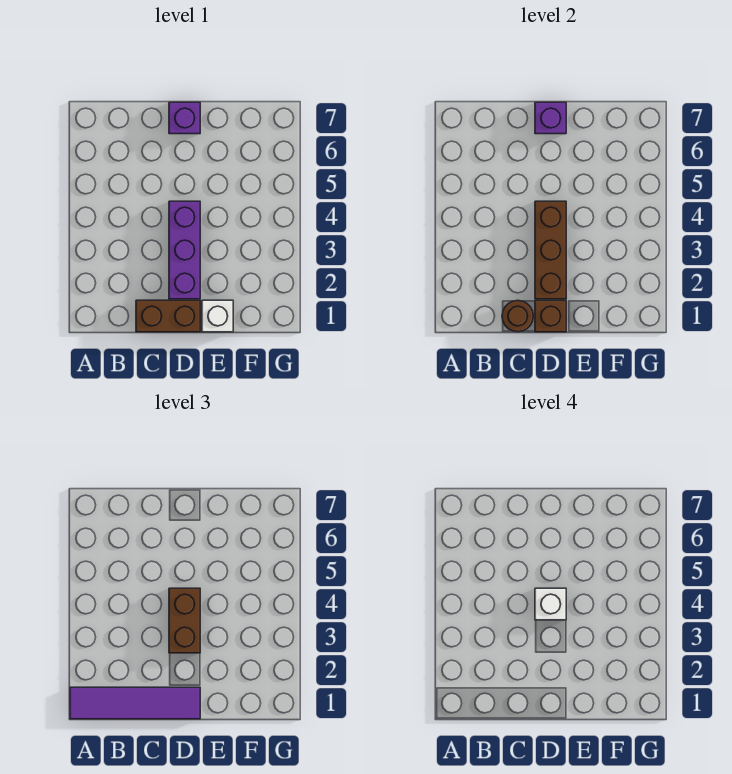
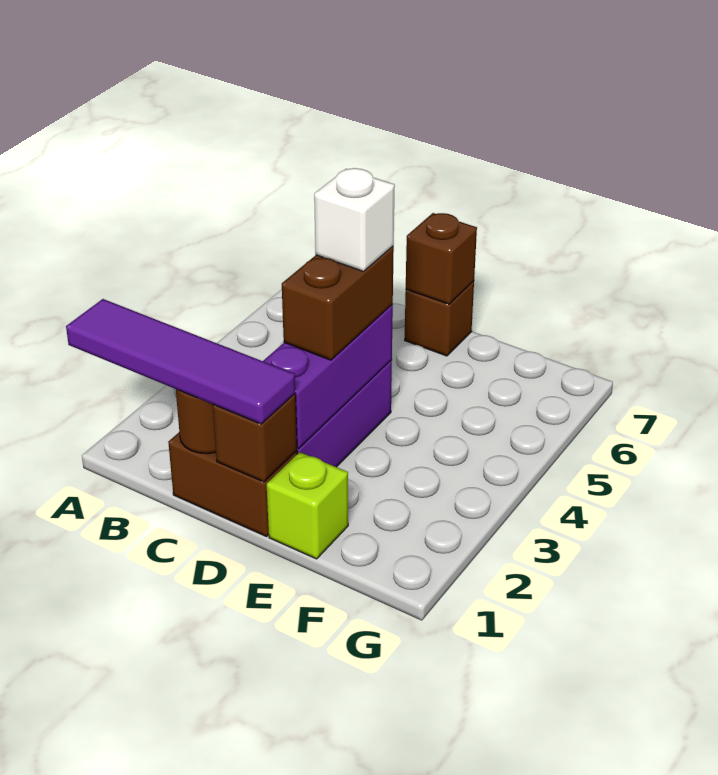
brown 1x3 brick [535,201,566,299] -> purple 1x3 brick [263,305,393,449]
purple 1x1 brick [169,102,200,134] -> brown 1x1 brick [405,281,474,356]
purple 1x1 brick [535,102,566,134] -> brown 1x1 brick [406,213,477,304]
white 1x1 brick [202,300,233,332] -> lime 1x1 brick [267,452,348,559]

